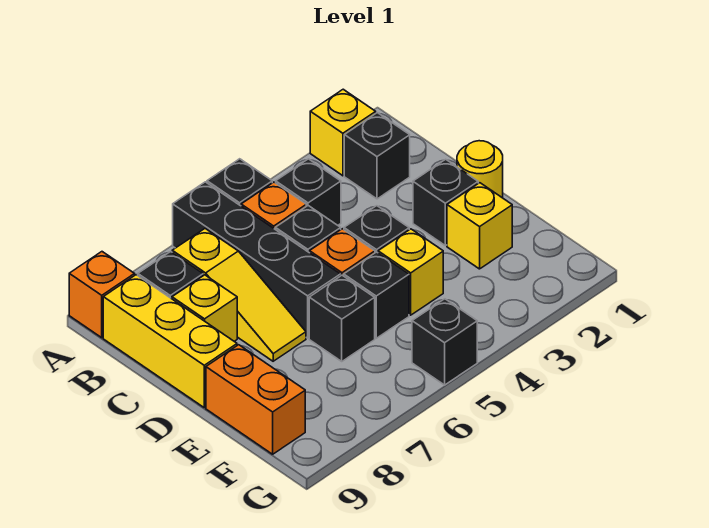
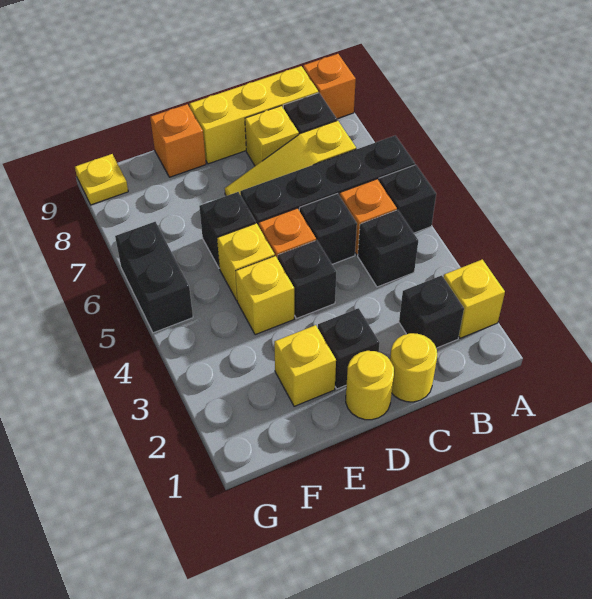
none -> yellow 1x1 round brick [390,333,437,402]
black 1x1 brick [344,252,409,338] -> yellow 1x1 brick [217,223,275,300]
orange 1x2 brick [206,345,305,454] -> orange 1x1 brick [150,104,206,177]
black 1x1 brick [412,299,477,385] -> black 1x2 brick [115,222,193,333]
none -> yellow 1x1 plate [75,154,128,205]

